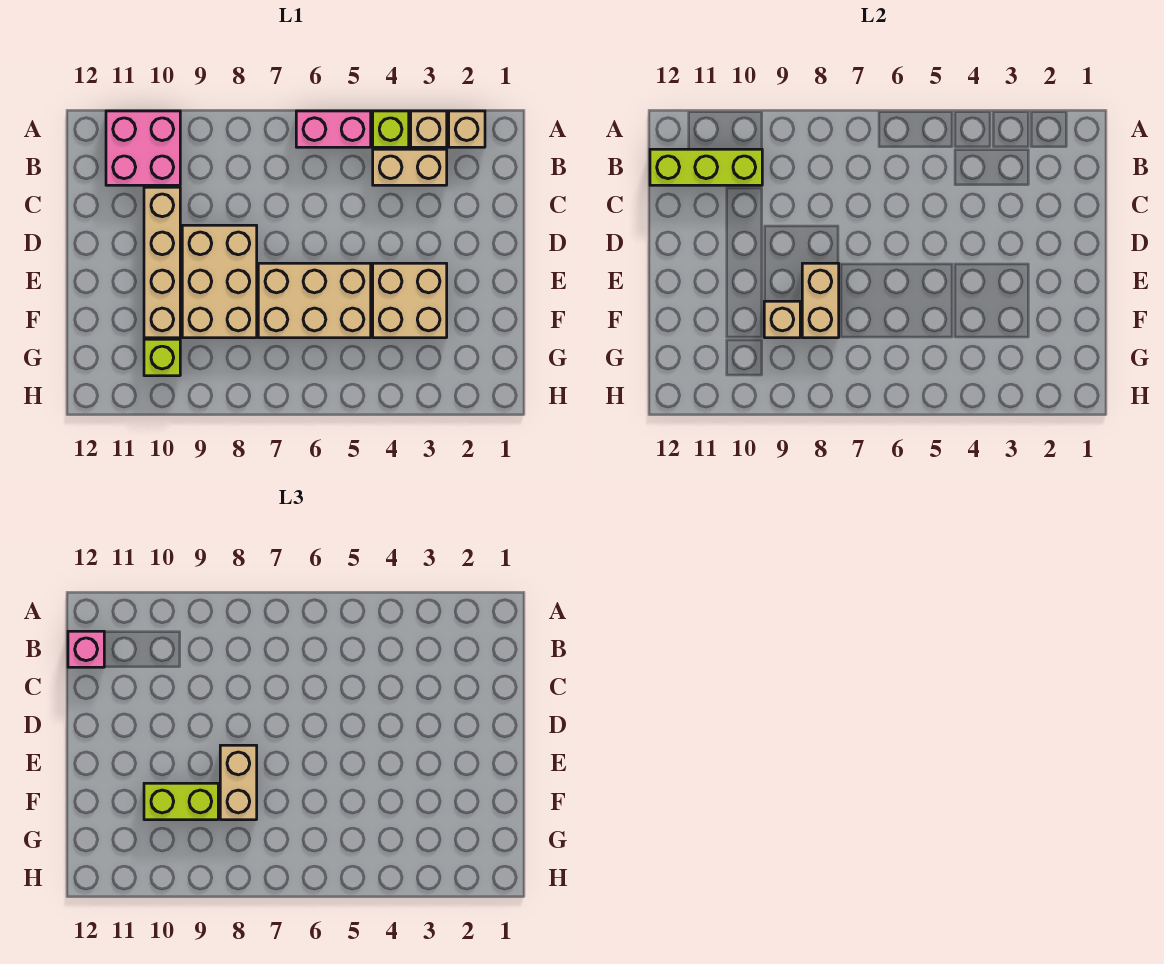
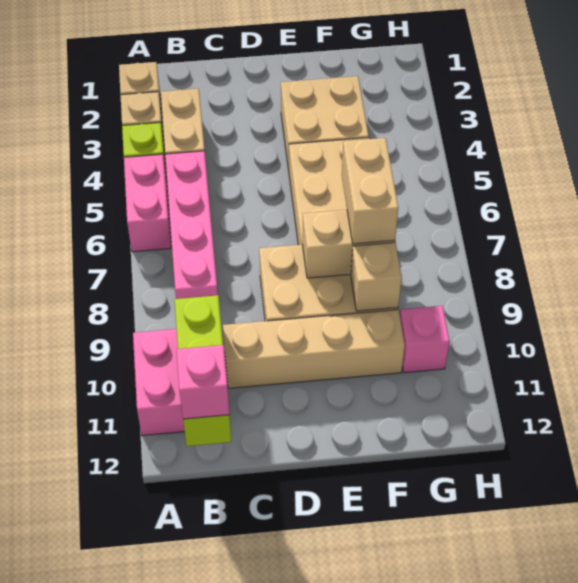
none -> pink 1x4 brick [165,151,218,299]
tan 1x2 brick [220,745,257,820] -> tan 1x2 brick turned to [342,138,398,244]
lime 1x2 brick [144,783,218,820] -> none
lime 1x1 brick [144,339,180,376] -> pink 1x1 brick [400,306,450,373]

